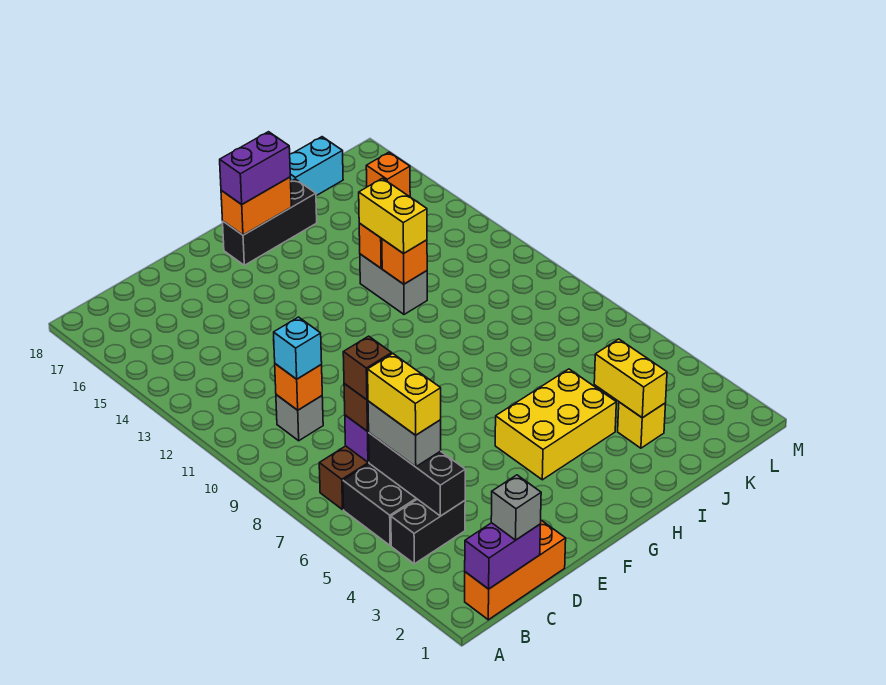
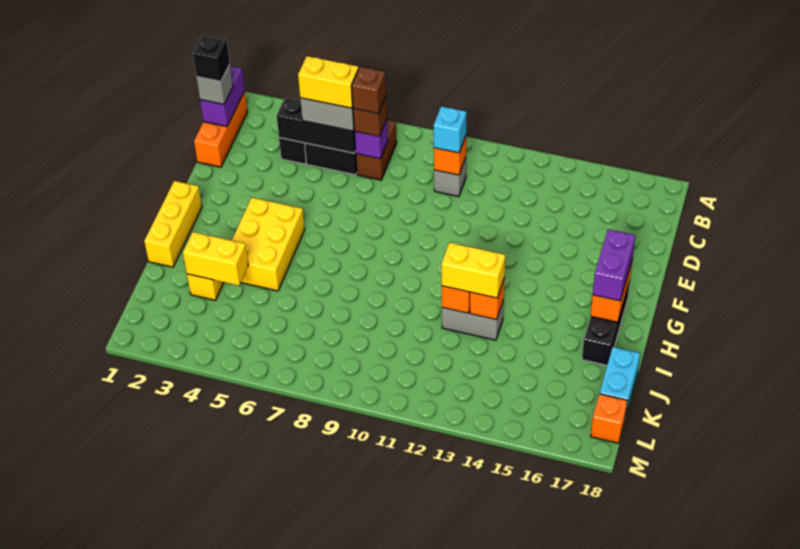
none -> black 1x1 brick [193,35,230,82]
none -> yellow 1x3 brick [144,181,202,267]
orange 1x1 brick [366,152,410,196] -> orange 1x1 brick moved to [591,394,628,443]

